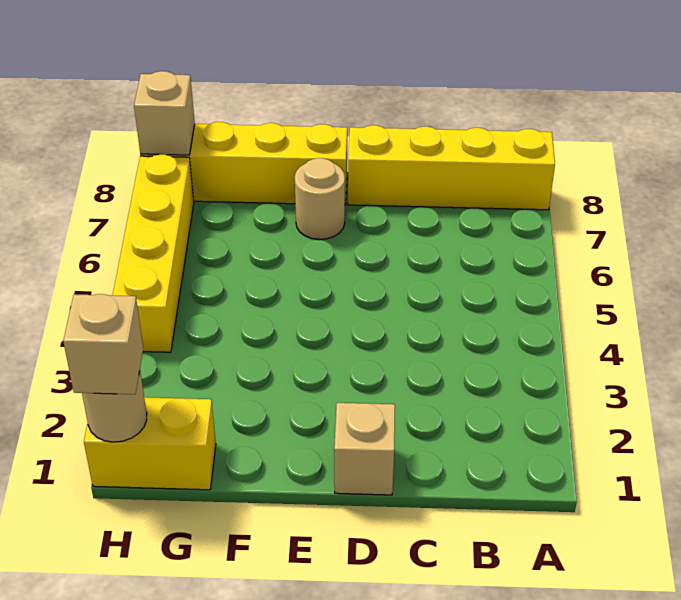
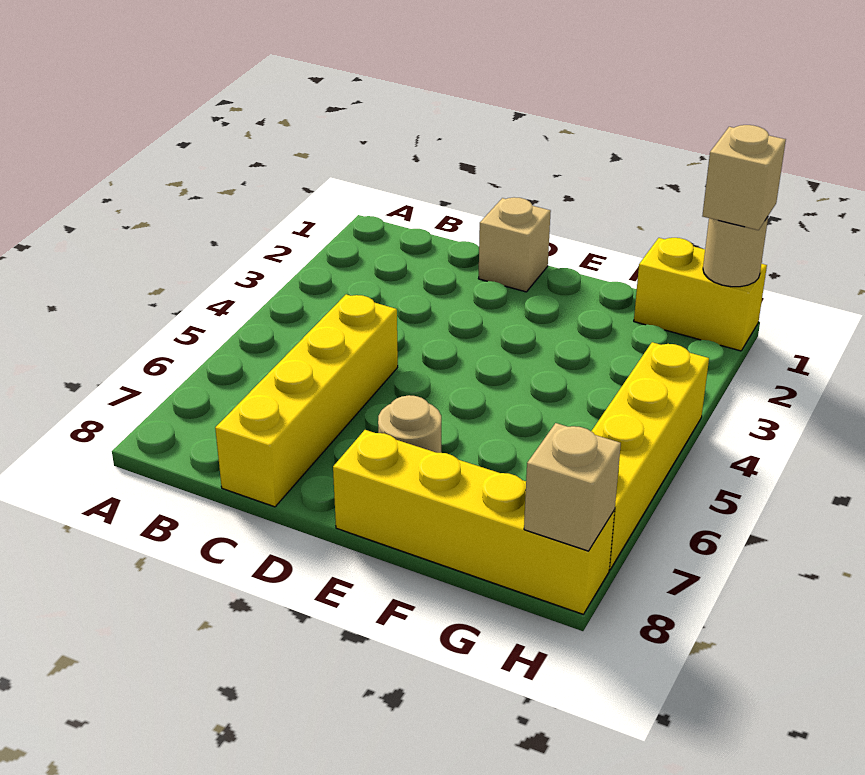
yellow 1x4 brick [348,125,555,210] -> yellow 1x4 brick turned to [215,294,398,507]

